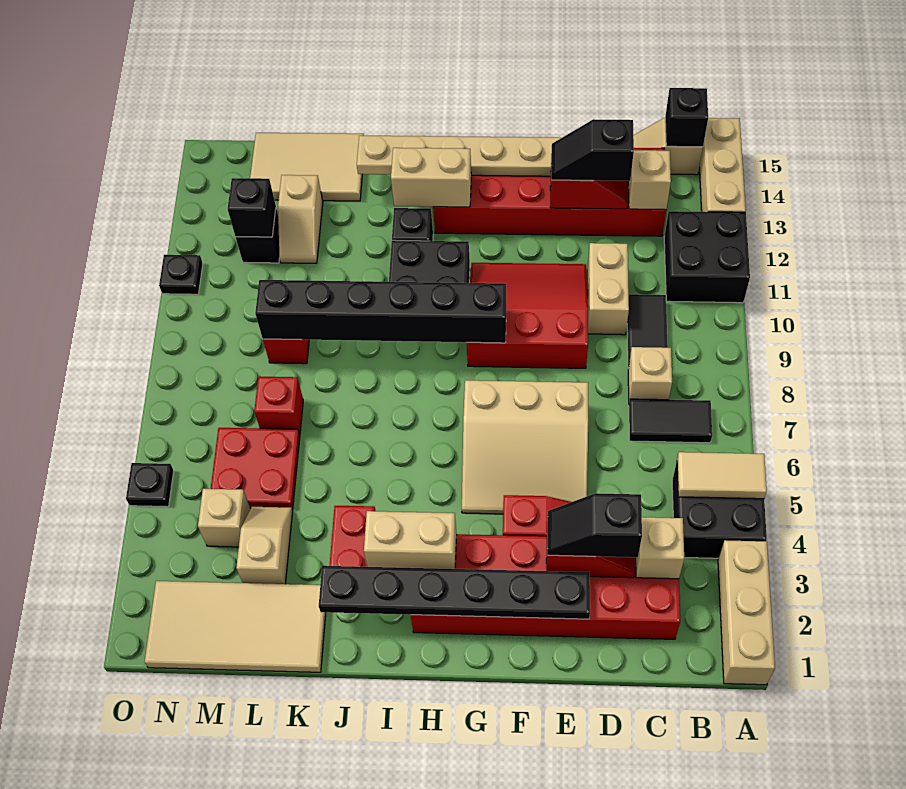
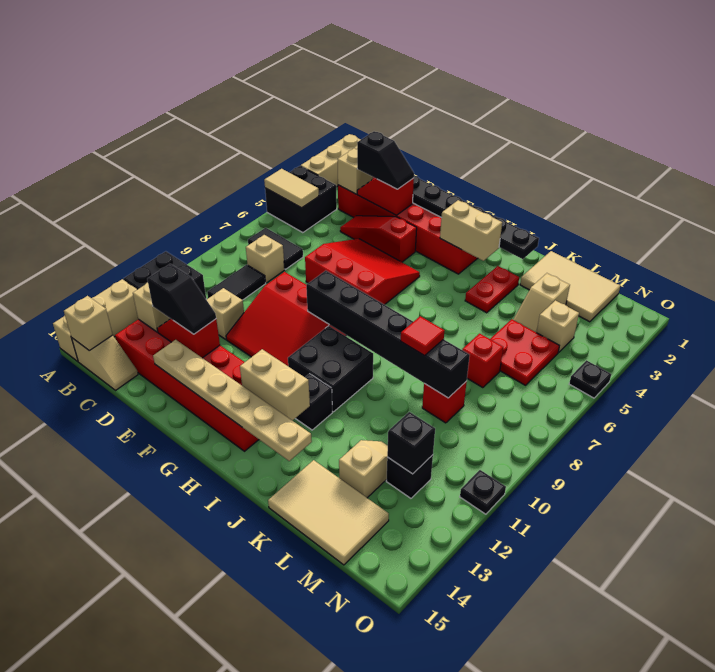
black 1x1 brick [665,88,708,147] -> tan 1x1 brick [64,296,113,351]
tan 1x2 brick [588,243,629,335] -> tan 1x1 brick [207,288,244,339]
tan 3x3 slope [462,380,588,514] -> red 3x3 slope [305,239,420,305]
tan 2x4 tile [145,581,326,672] -> tan 2x3 tile [520,251,620,322]
none -> red 1x1 tile [401,316,444,356]

